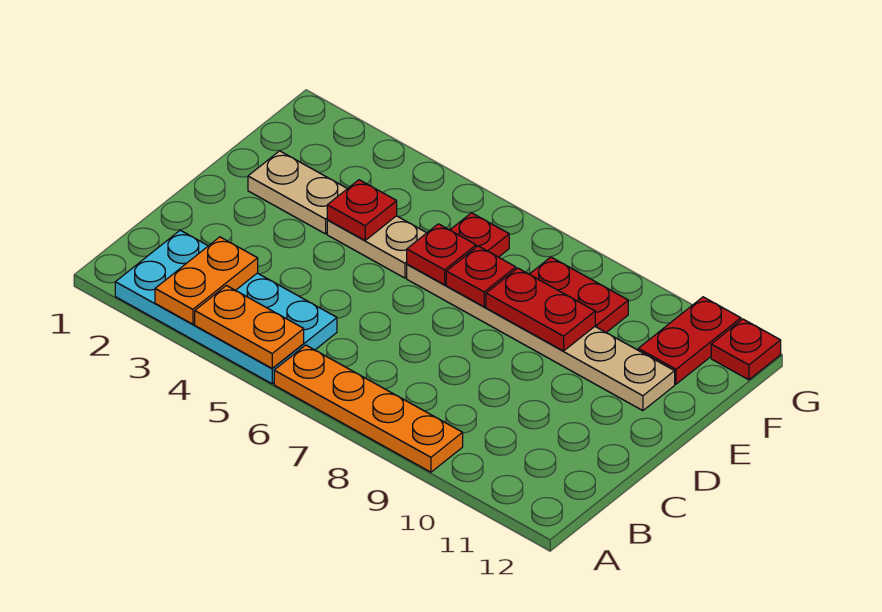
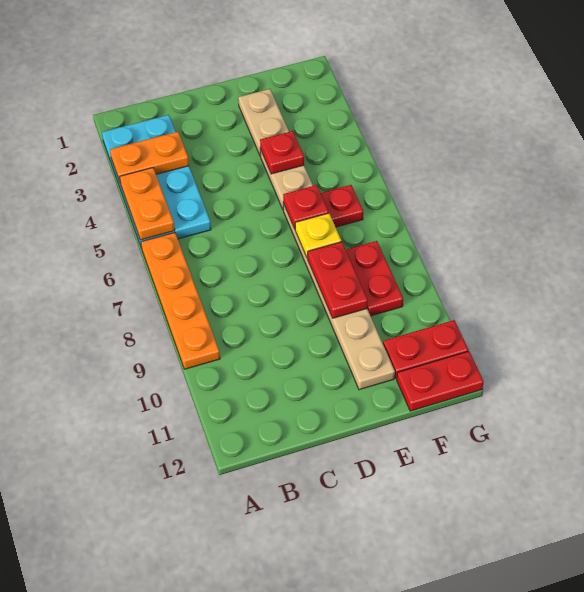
red 1x1 plate [446,246,516,307] -> yellow 1x1 plate [295,213,341,258]
red 1x1 plate [711,319,781,380] -> red 1x2 plate [397,351,484,411]

